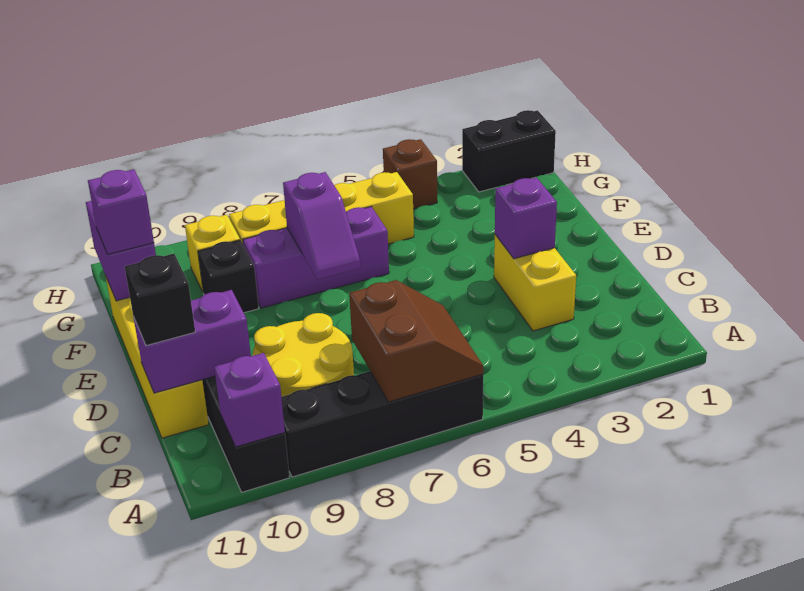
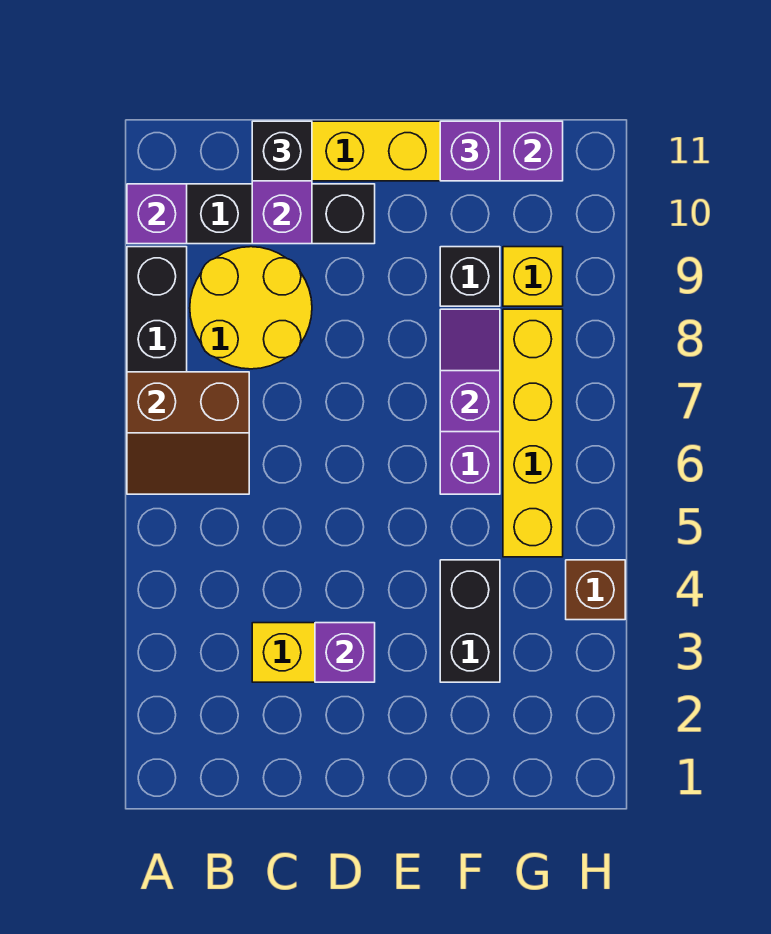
purple 1x2 slope [283,172,360,279] -> purple 1x2 slope turned to [440,309,500,432]
black 1x2 brick [462,110,556,192] -> black 1x2 brick moved to [440,560,500,682]

